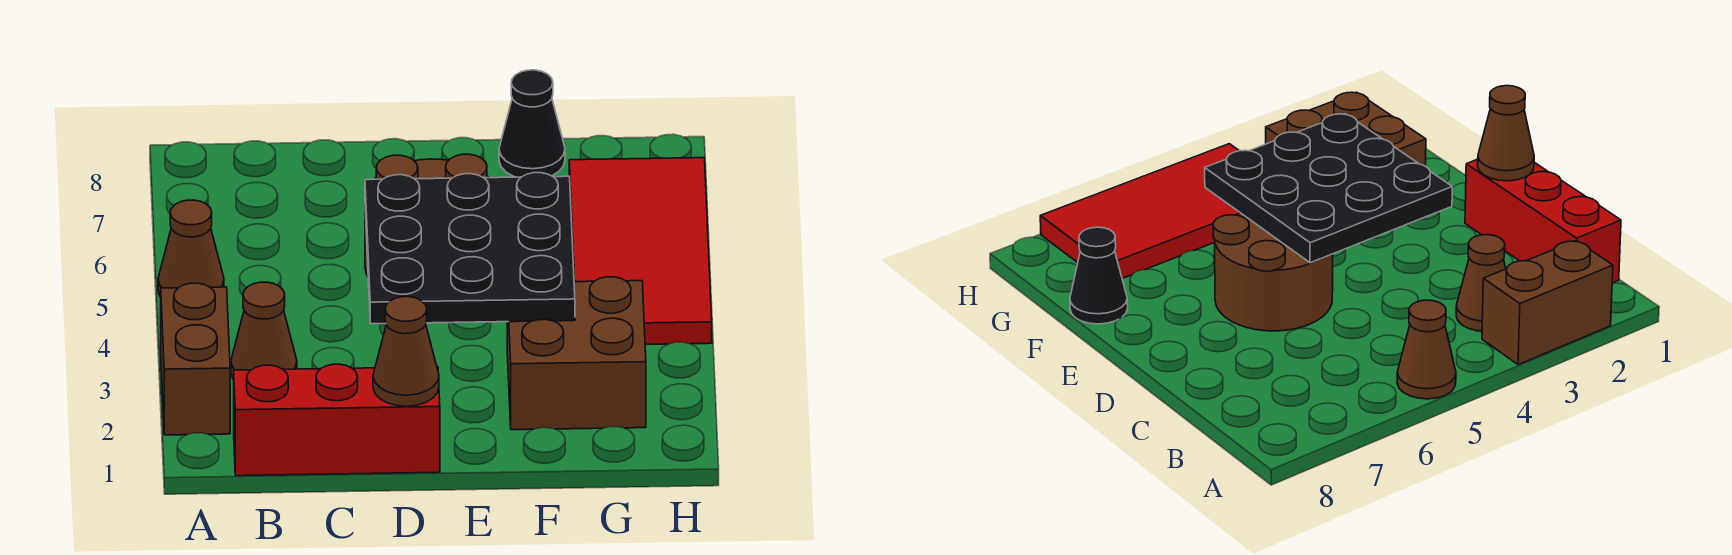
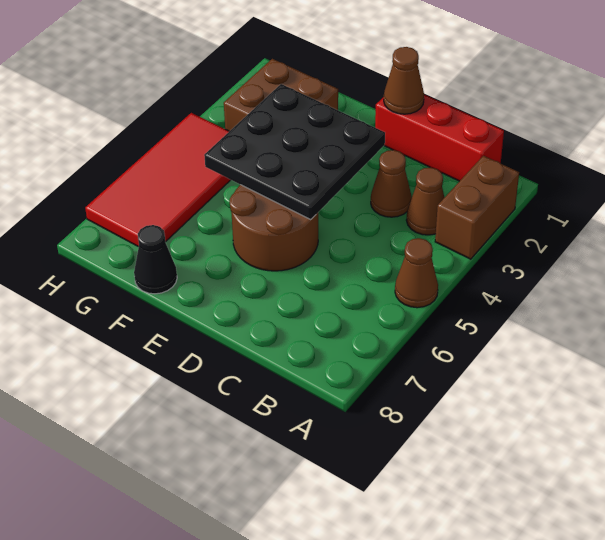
none -> brown 1x1 cone [371,150,412,217]

